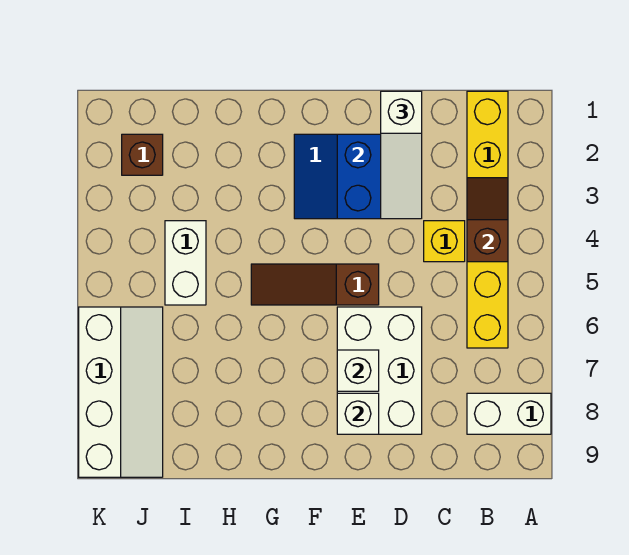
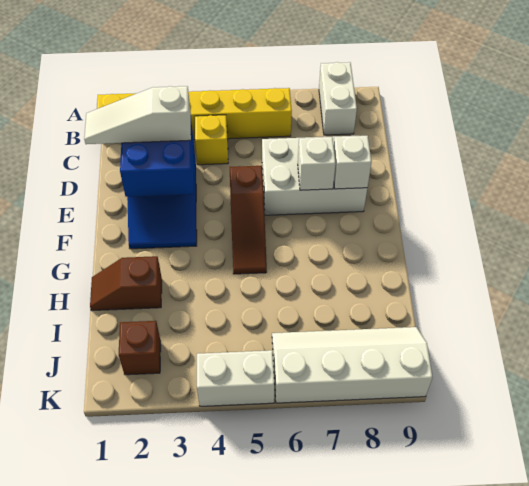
brown 1x2 slope [467,178,508,262] -> brown 1x2 slope moved to [90,256,162,311]
white 1x3 slope [381,91,422,219] -> white 1x3 slope turned to [84,86,191,144]
white 1x2 brick [165,221,206,305] -> white 1x2 brick moved to [197,350,274,406]

